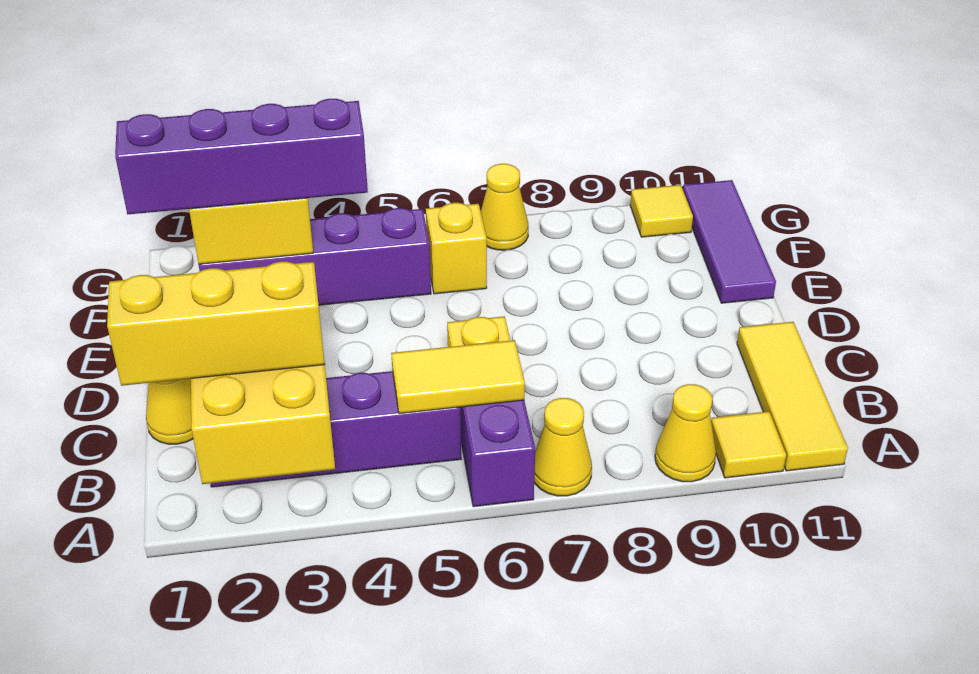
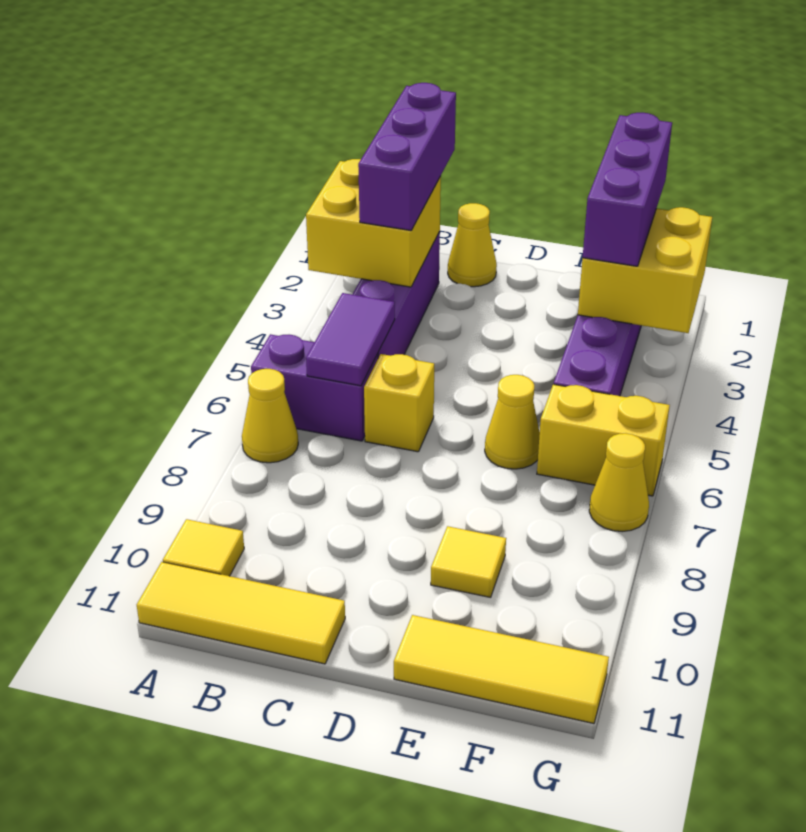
yellow 1x1 cone [655,384,716,482] -> yellow 1x1 cone moved to [485,375,540,469]
yellow 1x3 brick [107,262,325,386] -> purple 1x3 brick [358,83,456,230]
yellow 1x2 tile [391,340,525,414] -> purple 1x2 tile [306,293,395,386]
purple 1x3 tile [683,180,776,303] -> yellow 1x3 tile [394,615,609,724]
purple 1x4 brick [115,99,368,214] -> purple 1x3 brick [583,113,672,266]
yellow 1x1 brick [426,203,487,294] -> yellow 1x2 brick [537,384,670,496]
yellow 1x1 tile [630,185,693,237] -> yellow 1x1 tile moved to [431,526,506,597]

